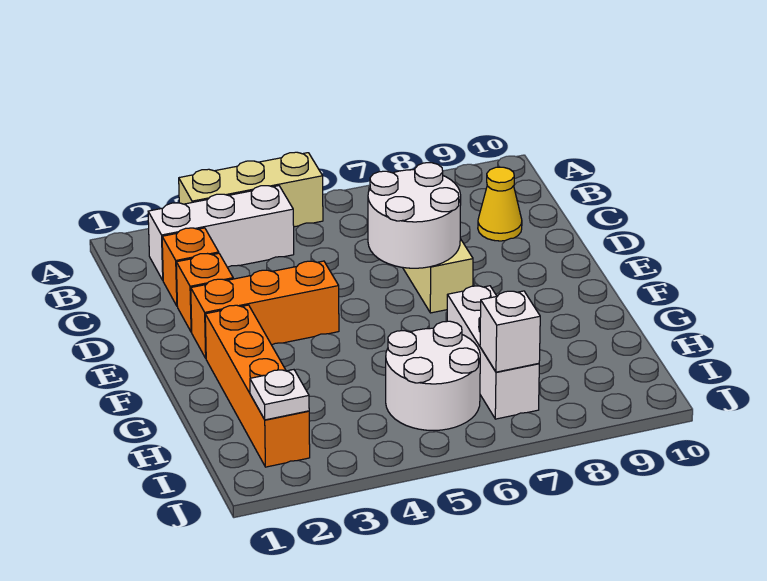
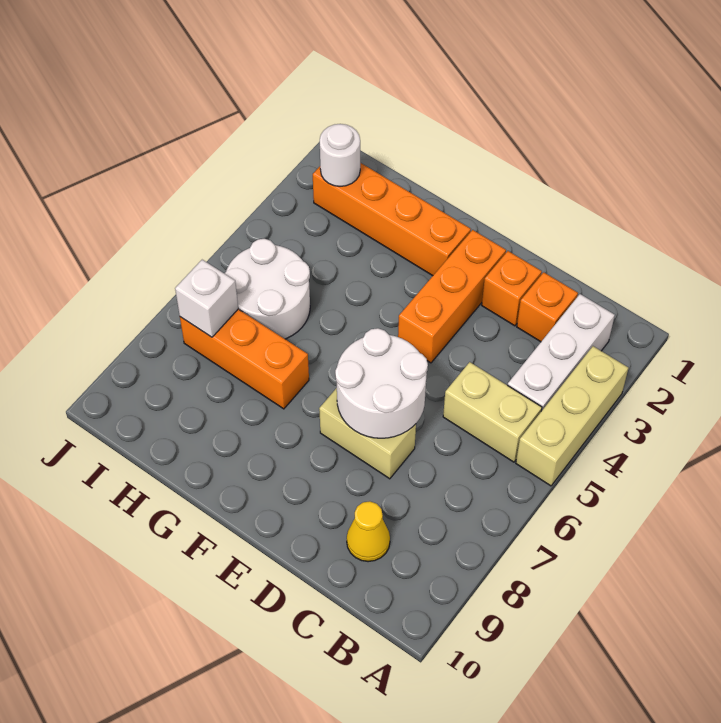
none -> tan 1x2 brick [443,362,542,462]
white 1x3 brick [447,286,539,419] -> orange 1x3 brick [180,309,309,409]
white 1x1 plate [250,370,309,420] -> white 1x1 round brick [320,124,360,186]

